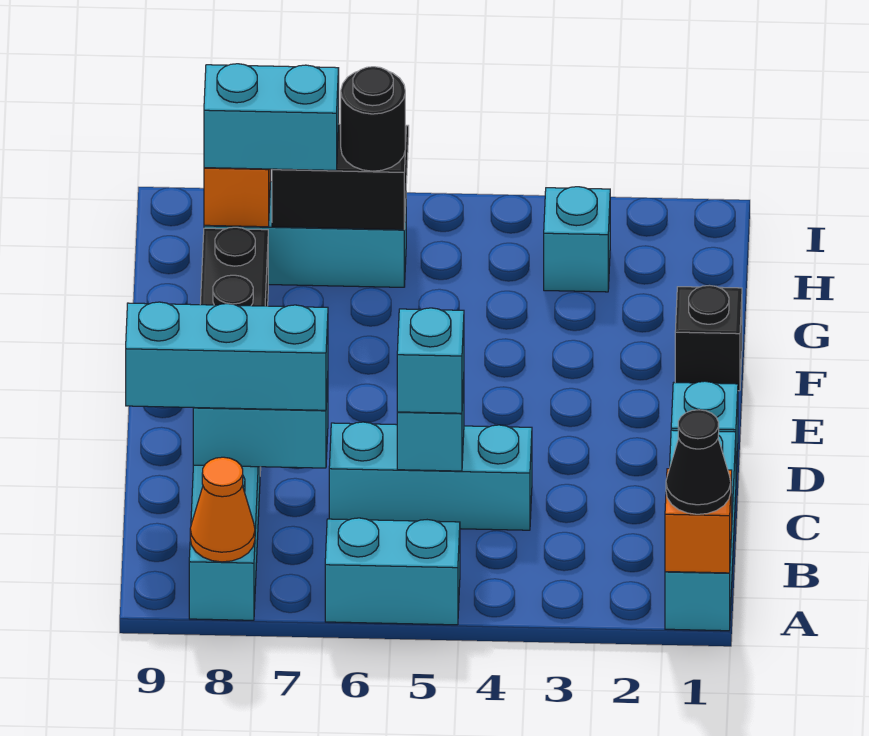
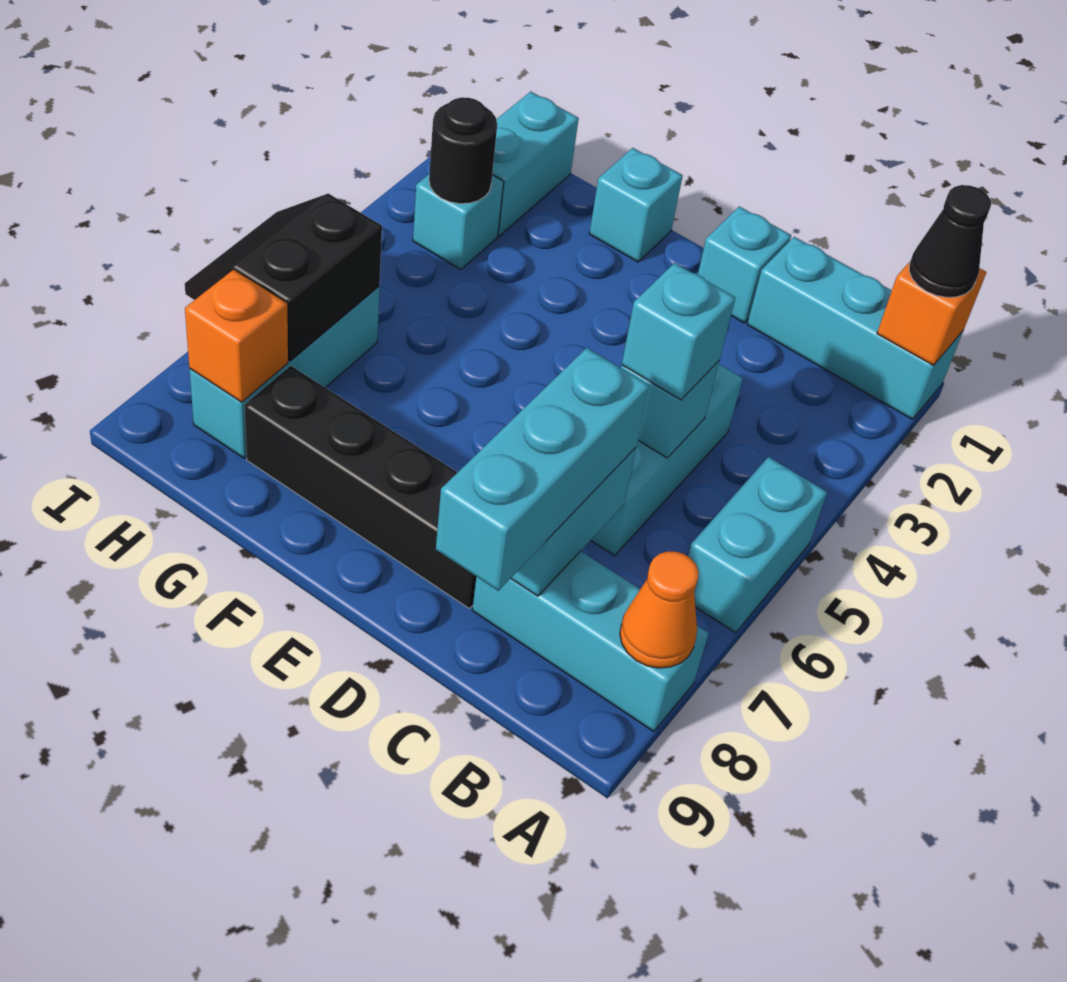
black 1x1 brick [675,285,742,391] -> cyan 1x1 brick [589,148,683,262]
black 1x1 round brick [341,67,406,171] -> black 1x1 round brick moved to [429,97,497,204]
cyan 1x2 brick [204,64,339,170] -> cyan 1x2 brick moved to [492,92,579,236]

